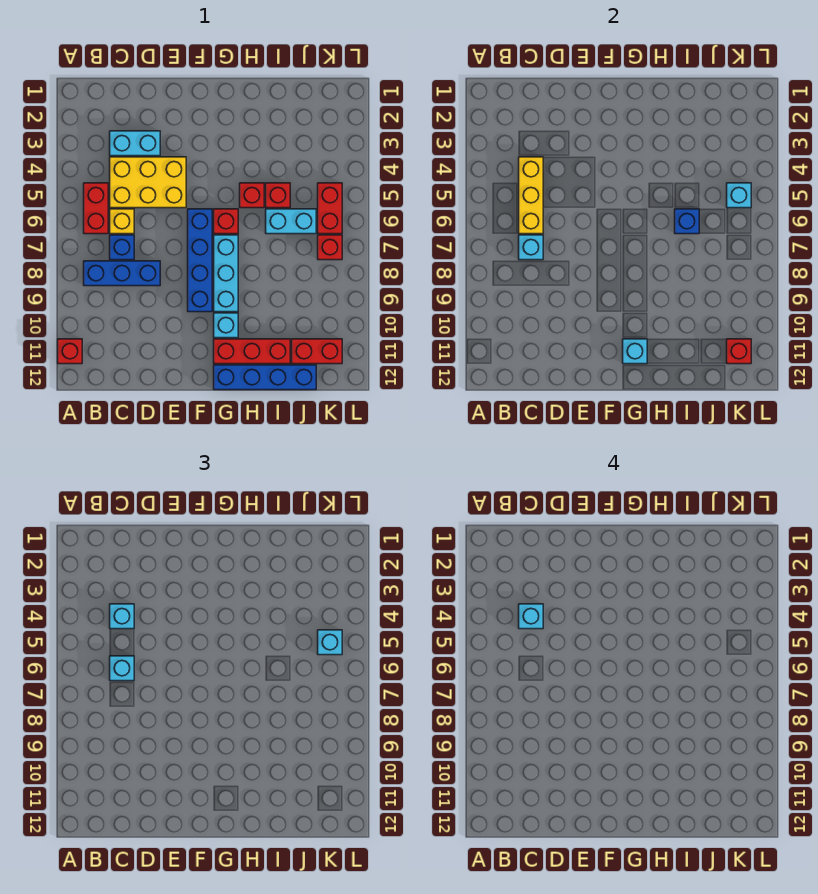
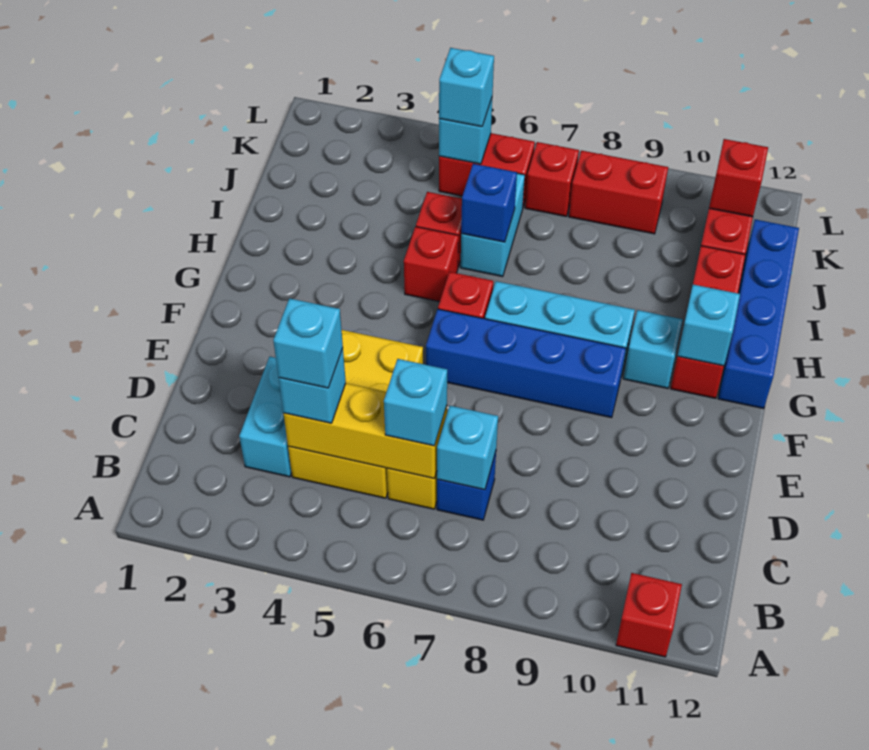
red 1x2 brick [84,183,108,234] -> red 1x2 brick moved to [569,150,668,234]
blue 1x3 brick [84,261,160,286] -> none

